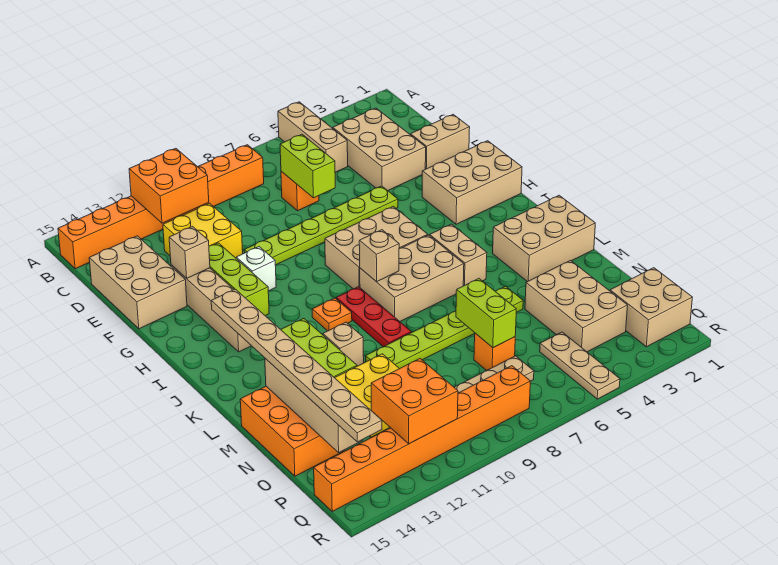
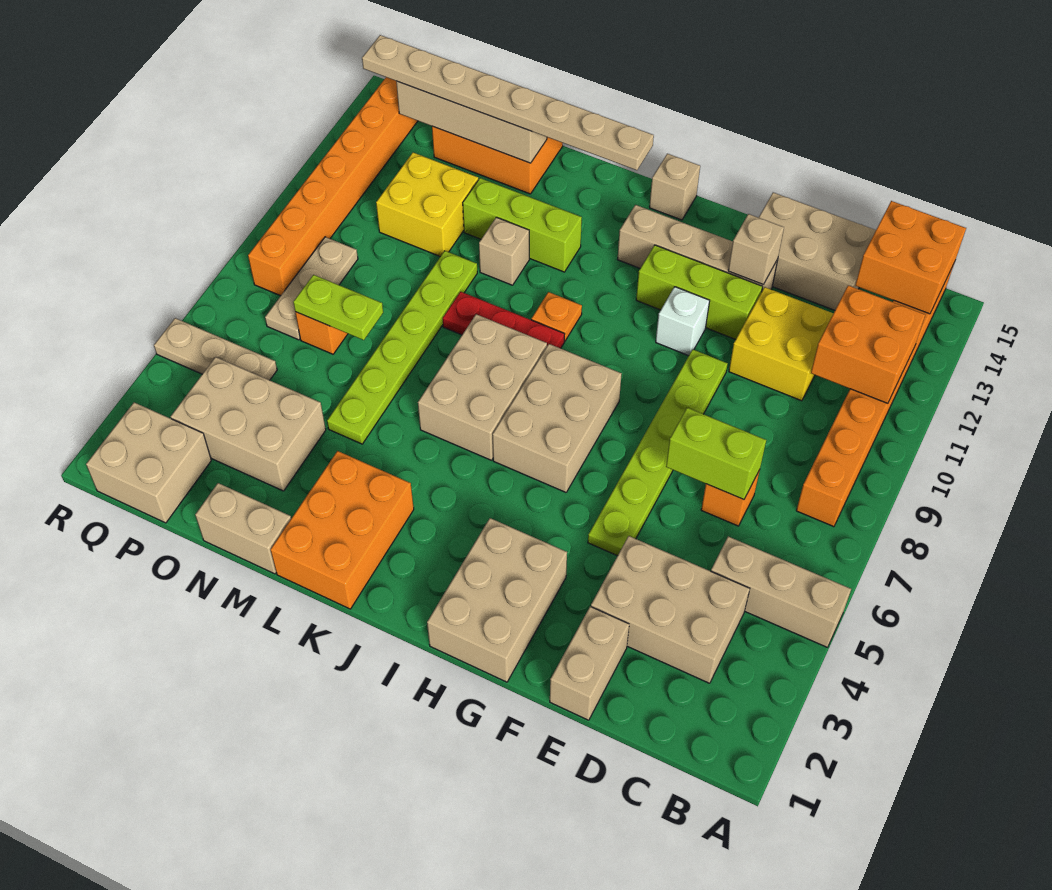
tan 1x2 brick [430,224,487,286] -> tan 1x2 brick moved to [195,483,291,574]
tan 1x1 brick [359,230,399,282] -> tan 1x1 brick moved to [649,154,700,220]
tan 2x3 brick [493,195,595,282] -> orange 2x3 brick [271,451,414,609]
lime 1x2 brick [456,279,516,348] -> lime 1x2 plate [293,275,383,340]
orange 2x2 brick [371,359,458,444] -> orange 2x2 brick moved to [855,201,966,314]

